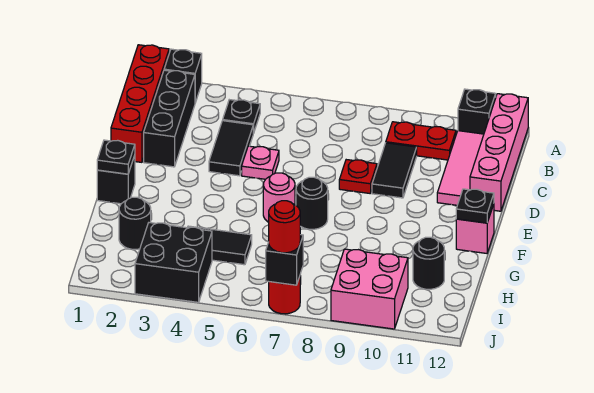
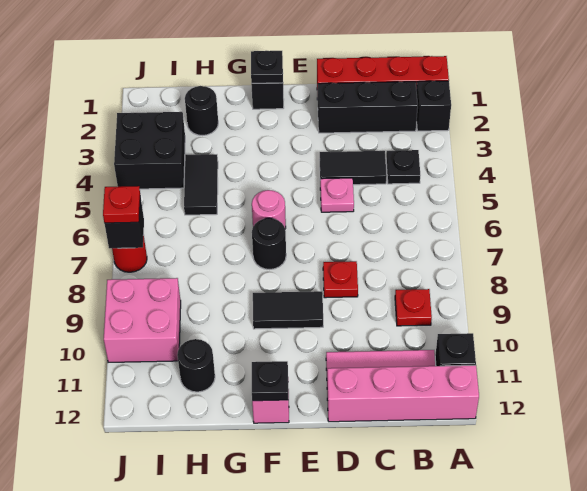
red 1x2 plate [386,122,456,160] -> red 1x1 plate [395,289,432,326]
black 1x2 tile [372,143,417,198] -> black 1x2 tile moved to [253,291,323,329]
red 1x1 round brick [269,201,300,253] -> red 1x1 plate [103,186,140,223]

